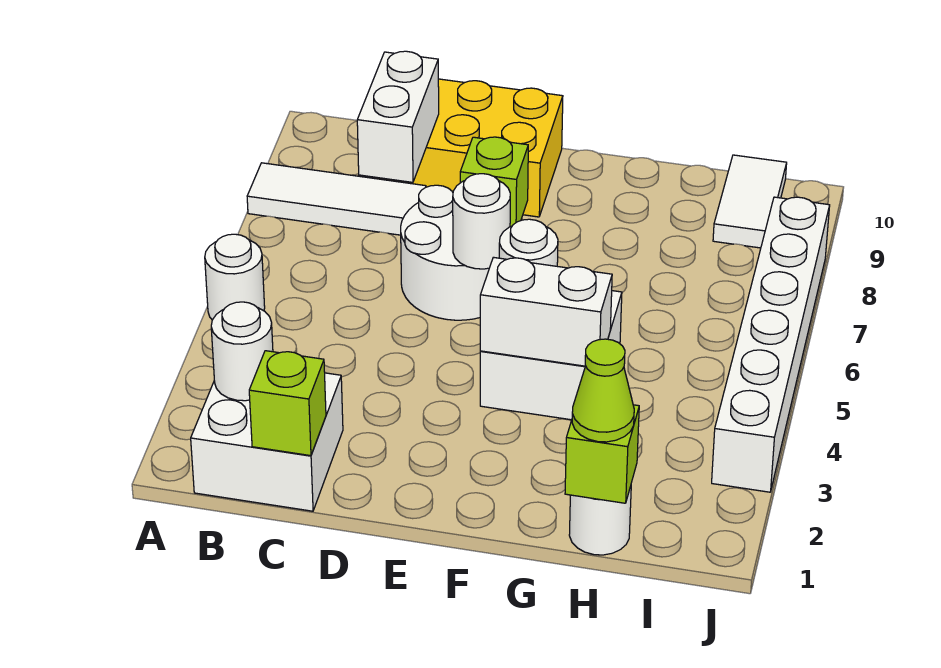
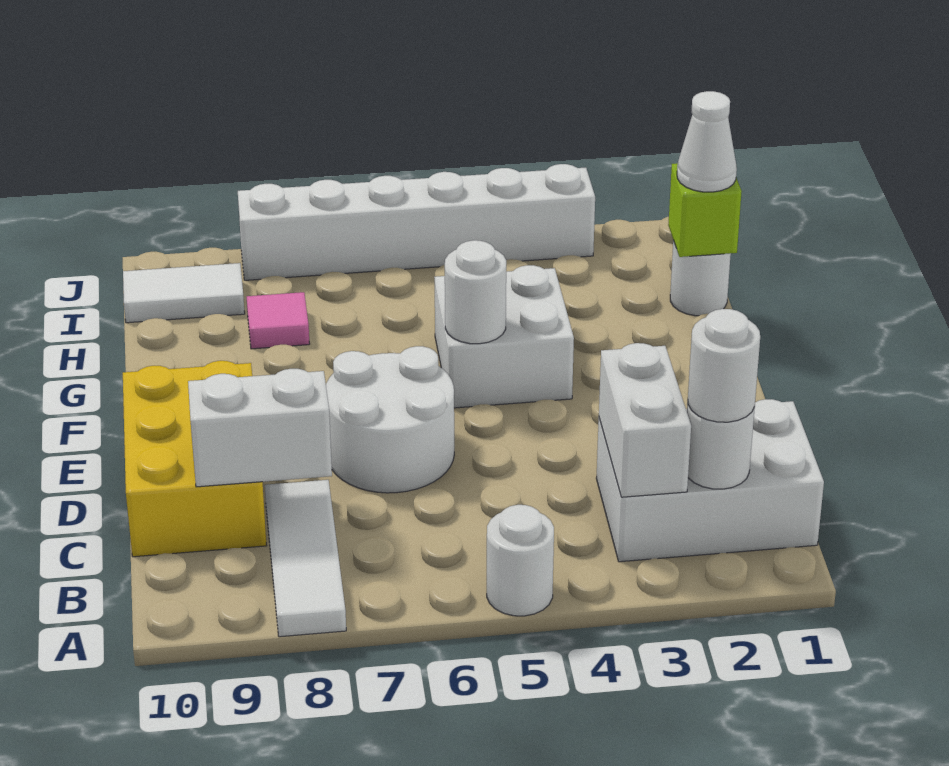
white 2x2 brick [191,373,343,511] -> white 2x3 brick [596,399,824,562]
lime 1x1 brick [249,351,326,456] -> none
white 1x1 round brick [453,174,510,269] -> white 1x1 round brick moved to [688,309,760,422]
lime 1x1 brick [460,137,528,227] -> none
white 1x2 brick [480,257,612,366] -> white 1x2 brick moved to [599,343,691,497]
lime 1x1 cone [572,339,634,442] -> white 1x1 cone [677,91,737,192]
none -> pink 1x1 tile [247,292,310,349]

